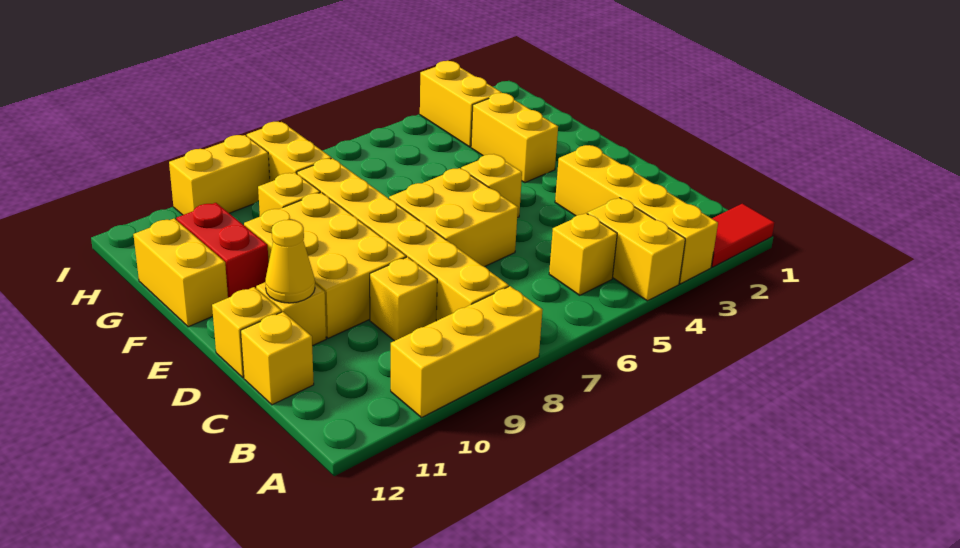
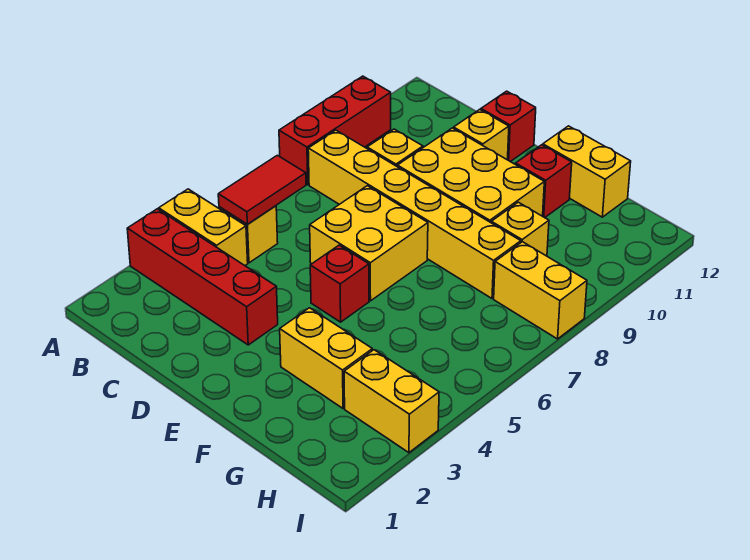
red 1x2 tile [711,204,775,267] -> red 1x2 tile moved to [218,155,306,224]
yellow 1x4 brick [555,145,718,284] -> red 1x4 brick [127,209,278,345]
yellow 1x3 brick [391,286,543,418] -> red 1x3 brick [279,76,391,185]
yellow 1x1 brick [241,312,314,405] -> none
yellow 1x1 cone [265,220,315,303] -> none
yellow 1x1 brick [212,287,282,378] -> red 1x1 brick [481,91,536,162]
yellow 1x1 brick [461,154,522,218] -> red 1x1 brick [310,245,369,322]
red 1x2 brick [176,203,269,298] -> red 1x1 brick [516,145,572,218]
yellow 1x2 brick [169,135,270,215] -> none

